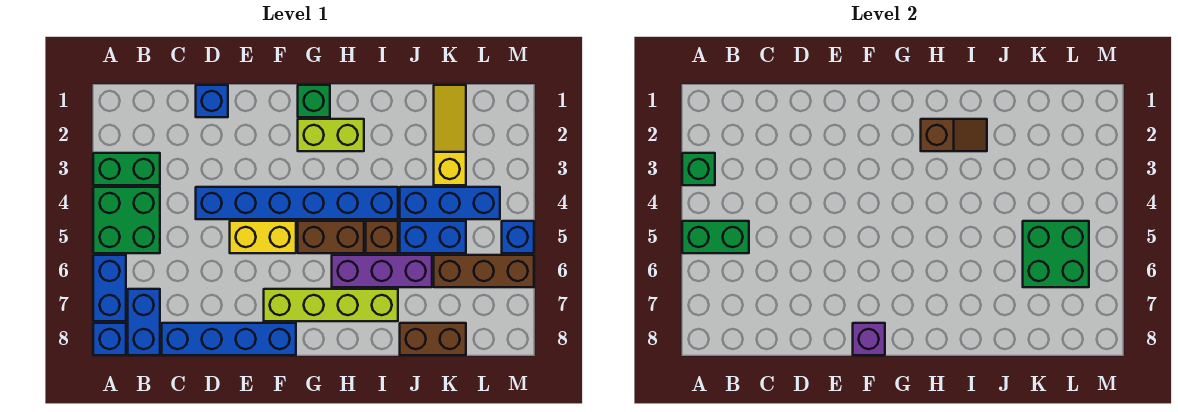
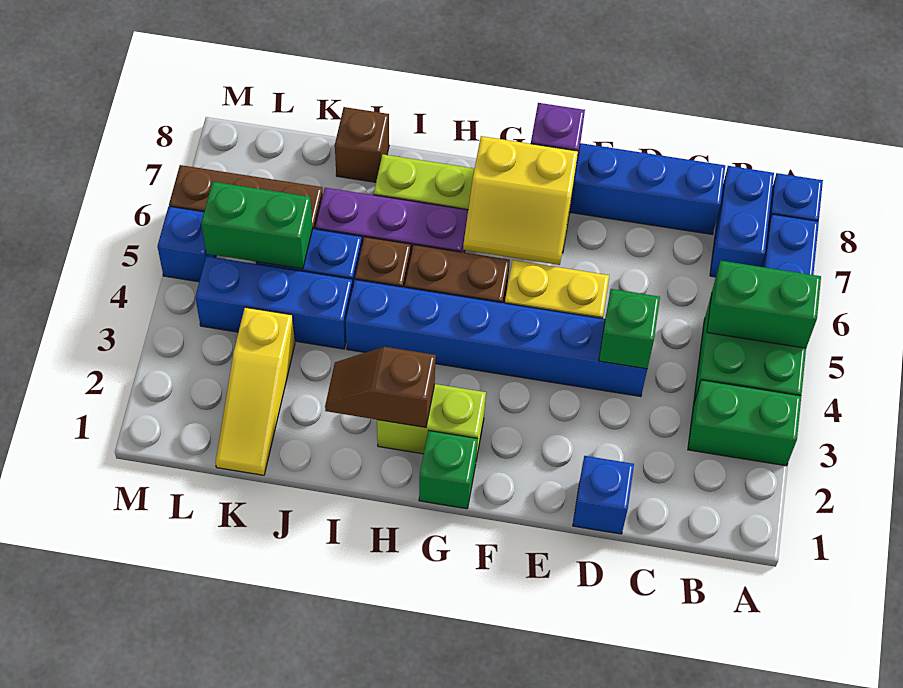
green 1x1 brick [682,153,715,185] -> green 1x1 brick moved to [599,289,660,369]
none -> yellow 2x2 slope [463,136,578,265]
brown 1x2 brick [400,323,466,355] -> brown 1x1 brick [335,107,389,182]
green 2x2 brick [1023,221,1089,287] -> green 1x2 brick [202,182,313,269]

